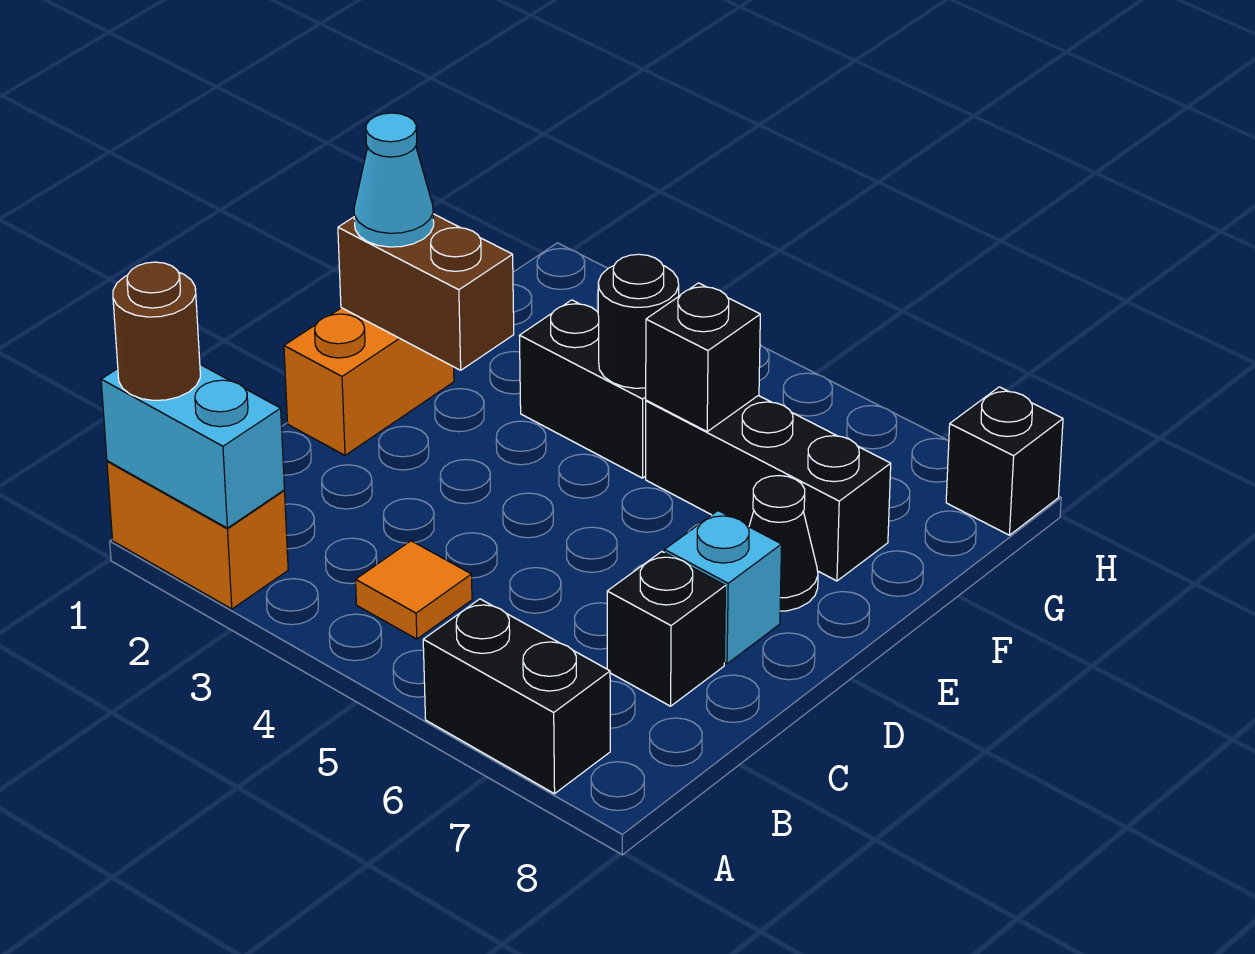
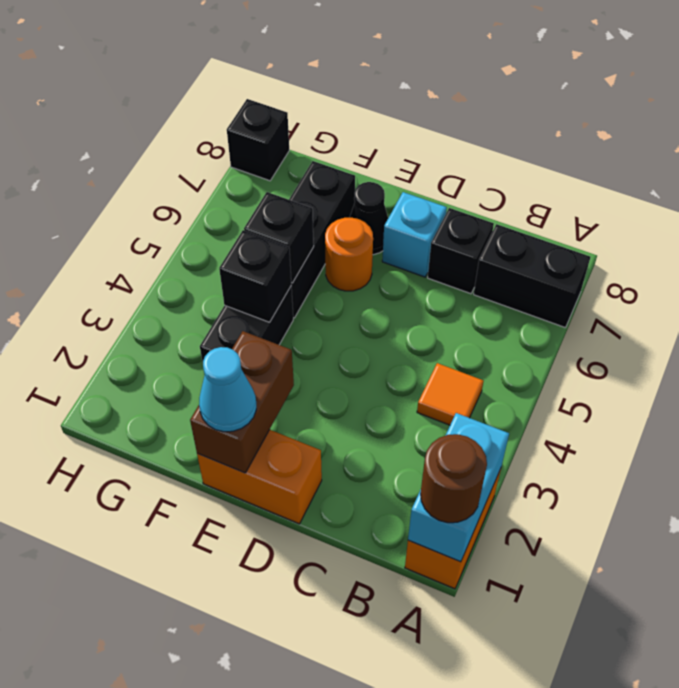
black 1x2 brick [423,599,610,794] -> black 1x2 brick turned to [474,224,590,328]
none -> orange 1x1 round brick [325,218,373,291]
black 1x1 round brick [598,254,679,388] -> black 1x1 brick [219,230,291,322]

